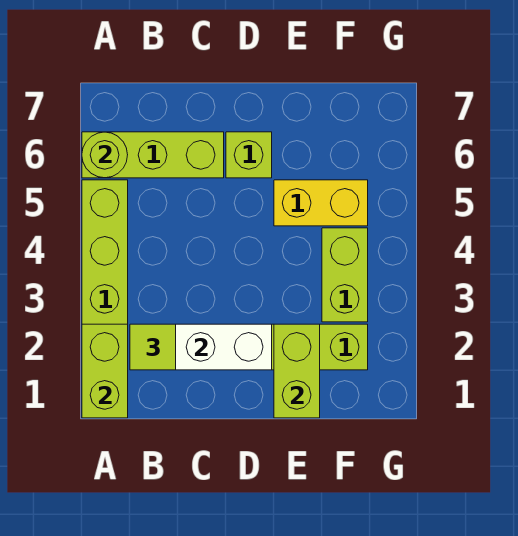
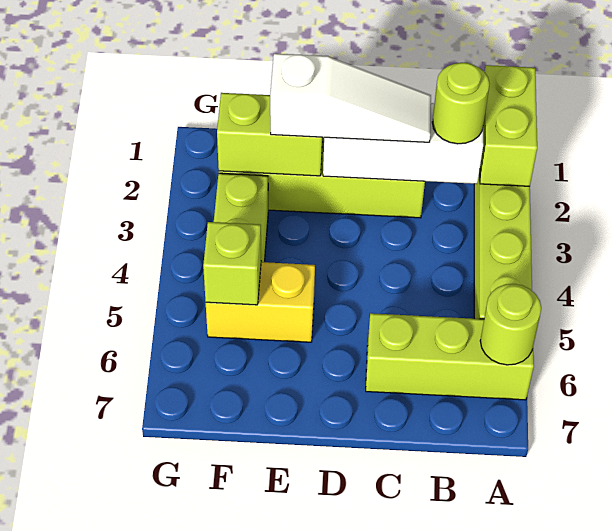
lime 1x1 tile [130,324,176,370] -> lime 1x1 round brick [432,63,489,144]
none -> white 1x3 slope [270,54,431,142]
lime 1x1 brick [226,132,272,178] -> lime 1x1 brick moved to [203,222,261,305]
lime 1x2 brick [274,324,320,418] -> lime 1x2 brick turned to [217,93,323,176]

